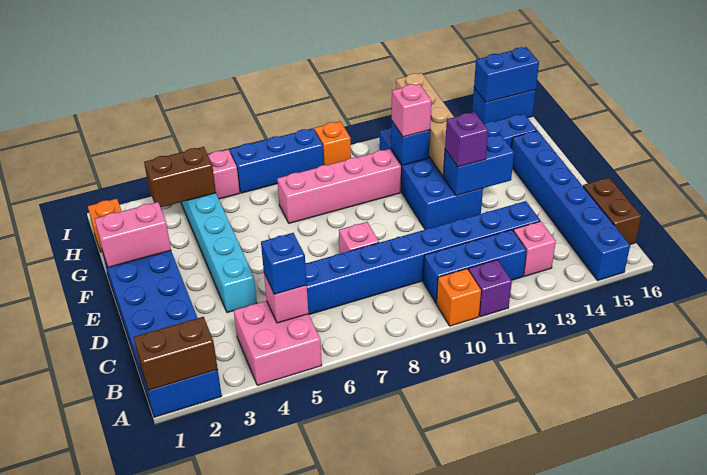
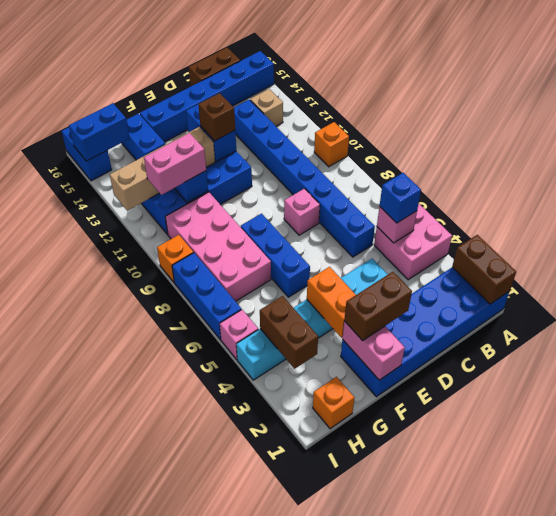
purple 1x1 brick [468,260,512,317] -> none
blue 1x3 brick [423,230,526,303] -> blue 1x3 brick moved to [241,214,310,297]
pink 1x1 brick [513,221,556,276] -> tan 1x1 brick [250,89,283,126]
none -> brown 1x2 brick [344,272,412,341]
purple 1x1 brick [445,112,488,167] -> brown 1x1 brick [198,93,235,141]
none -> orange 1x2 brick [307,267,356,338]
pink 1x4 brick [277,149,401,223] -> pink 2x4 brick [165,192,271,301]
pink 1x1 brick [392,84,431,137] -> pink 1x2 brick [144,133,206,195]
blue 1x2 brick [474,47,539,102] -> blue 1x2 brick turned to [69,103,130,161]

